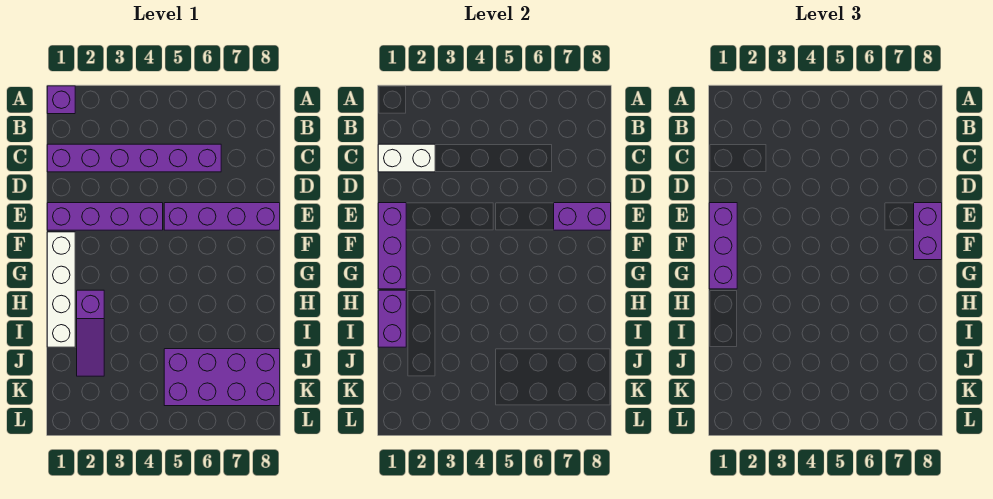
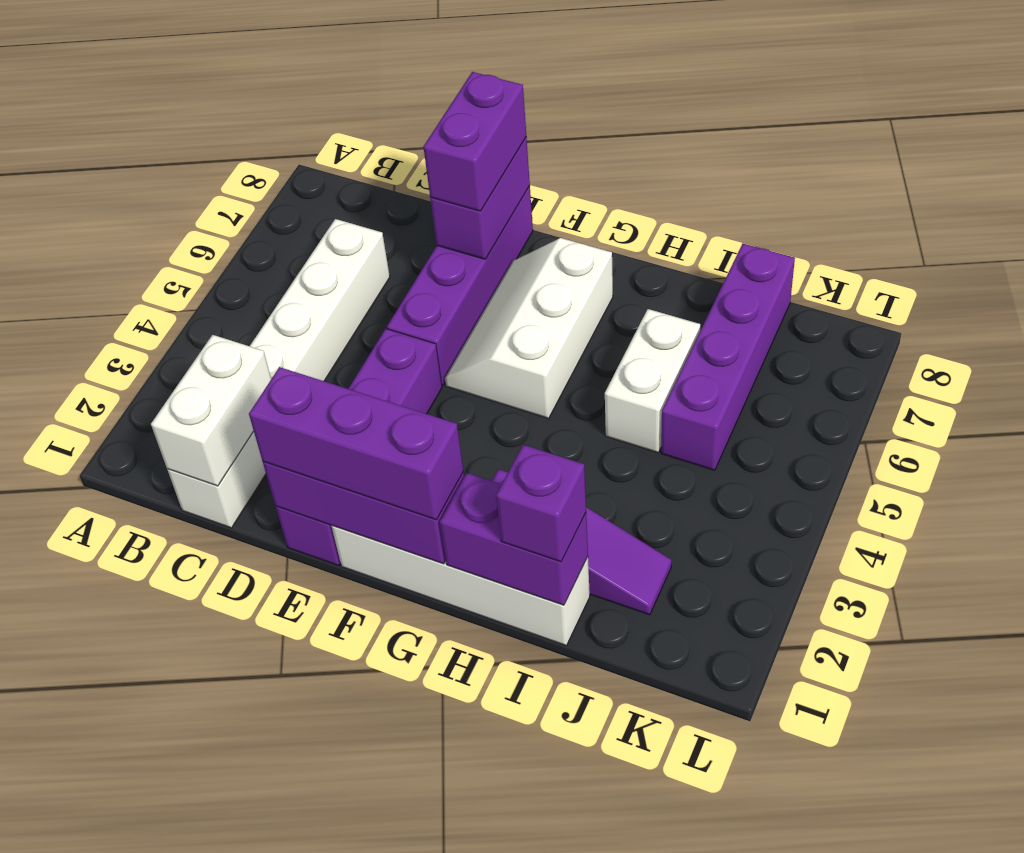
purple 1x1 brick [47,86,75,114] -> purple 1x1 brick moved to [496,445,586,562]
purple 1x6 brick [47,144,221,172] -> white 1x6 brick [167,219,390,528]
purple 1x2 brick [914,203,942,260] -> purple 1x2 brick turned to [424,72,526,211]
none -> white 2x3 slope [445,238,613,418]
none -> white 1x2 brick [605,309,700,453]
purple 2x4 brick [164,349,280,406] -> purple 1x4 brick [661,244,795,470]

